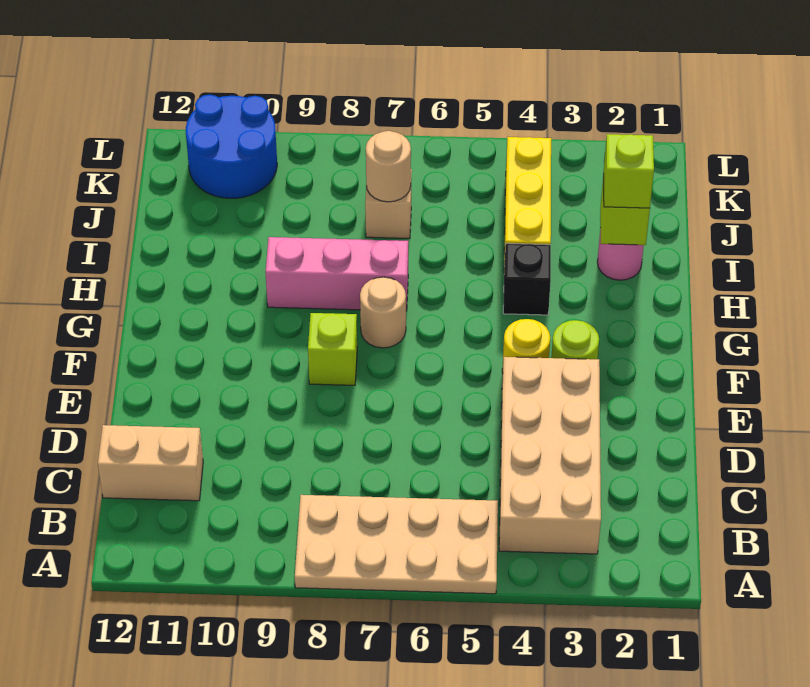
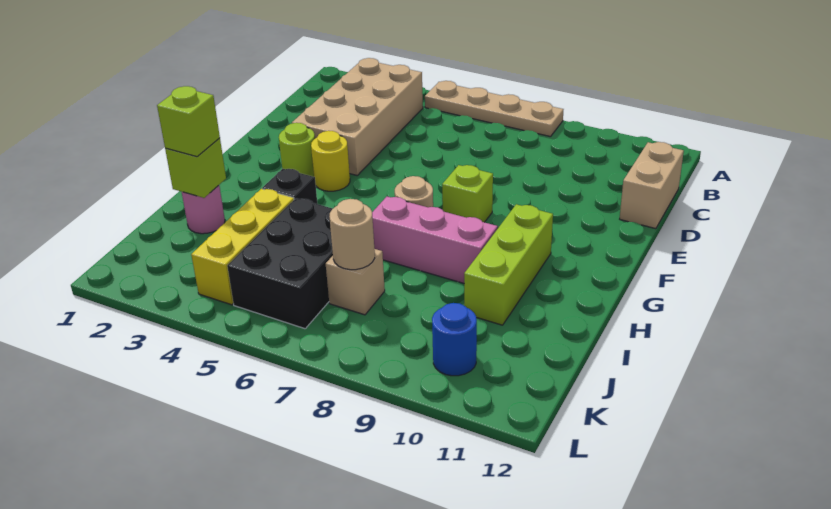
tan 2x4 plate [295,495,498,594] -> tan 1x4 plate [425,81,563,137]
tan 1x2 brick [98,425,203,501] -> tan 1x2 brick turned to [620,142,684,229]
none -> lime 1x3 brick [464,204,553,325]
none -> black 2x3 brick [227,198,333,329]
blue 2x2 round brick [186,95,277,198] -> blue 1x1 round brick [432,303,477,376]

